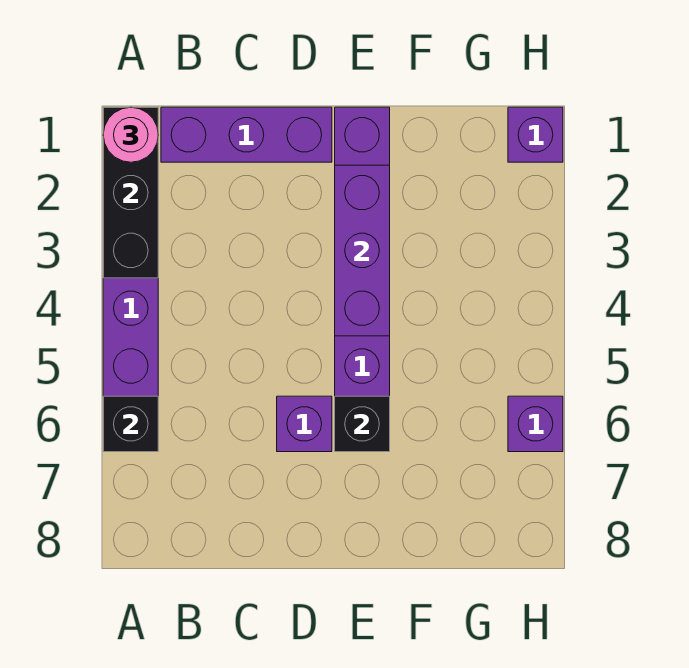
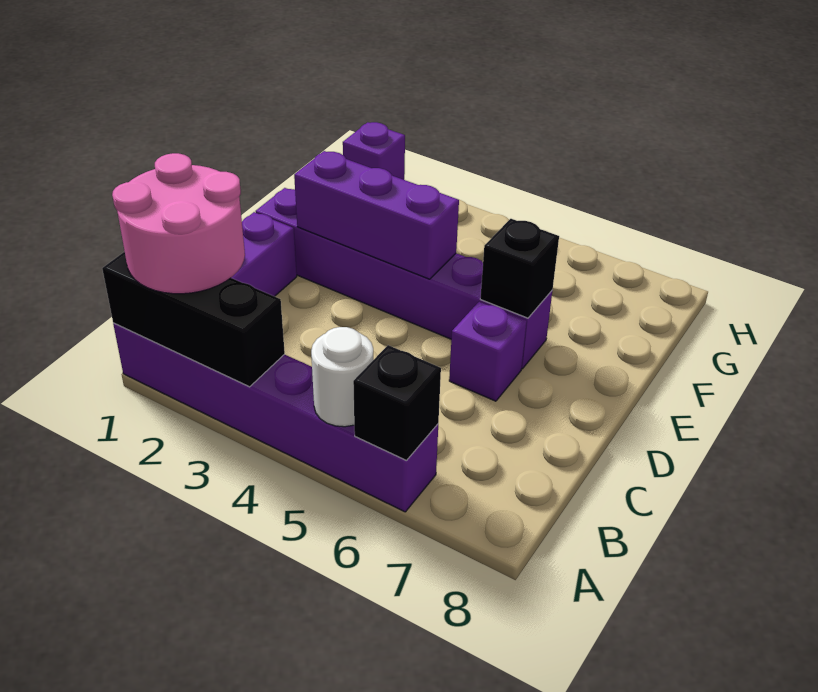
pink 1x1 round brick [103,107,158,162] -> pink 2x2 round brick [112,153,245,294]
none -> white 1x1 round brick [311,327,373,427]
purple 1x1 brick [508,396,563,452] -> none

